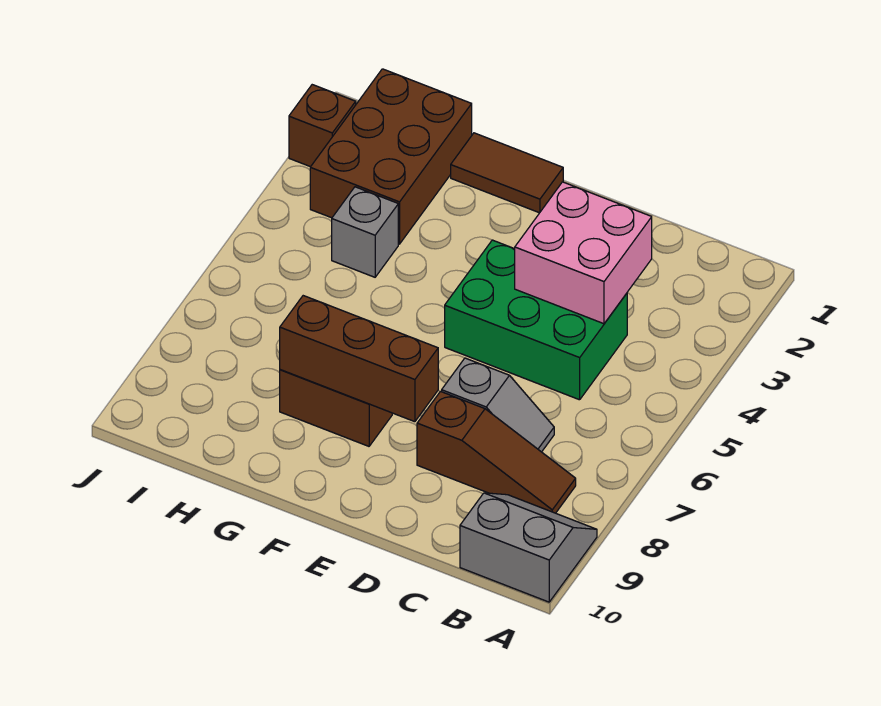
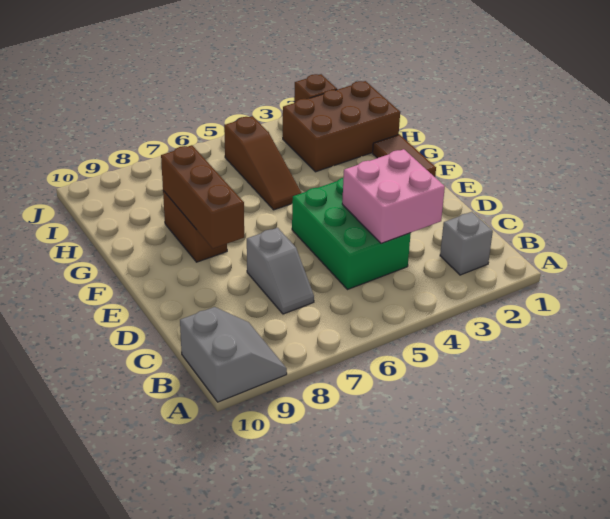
brown 1x3 slope [417,391,576,513] -> brown 1x3 slope moved to [224,116,301,210]
grey 1x1 brick [332,187,398,277] -> grey 1x1 brick moved to [440,212,493,275]

